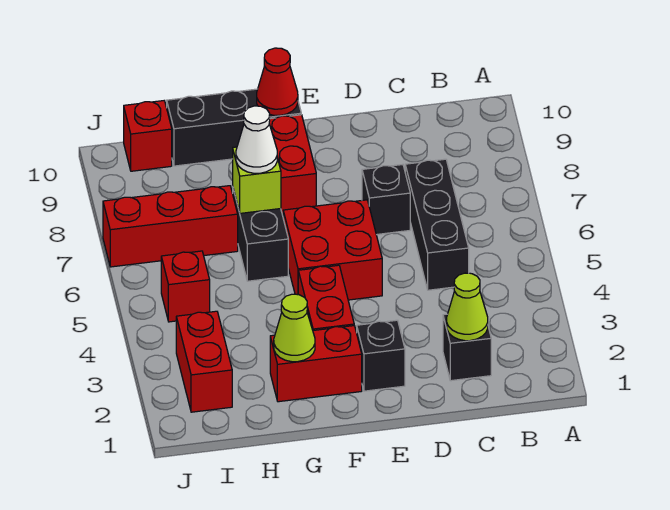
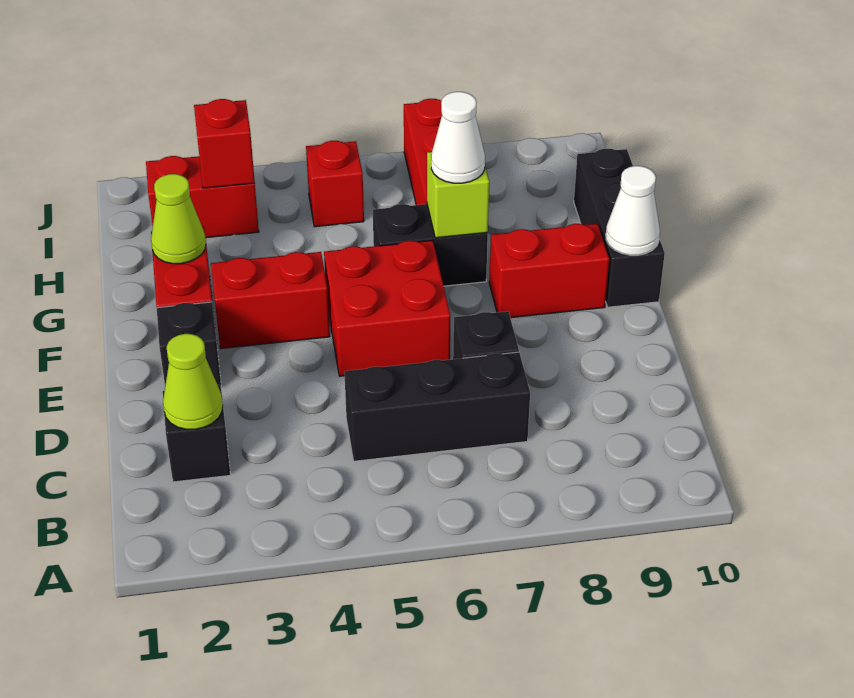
red 1x1 cone [257,48,298,115] -> white 1x1 cone [606,166,660,255]
red 1x1 brick [124,101,172,171] -> red 1x1 brick moved to [194,99,255,188]

